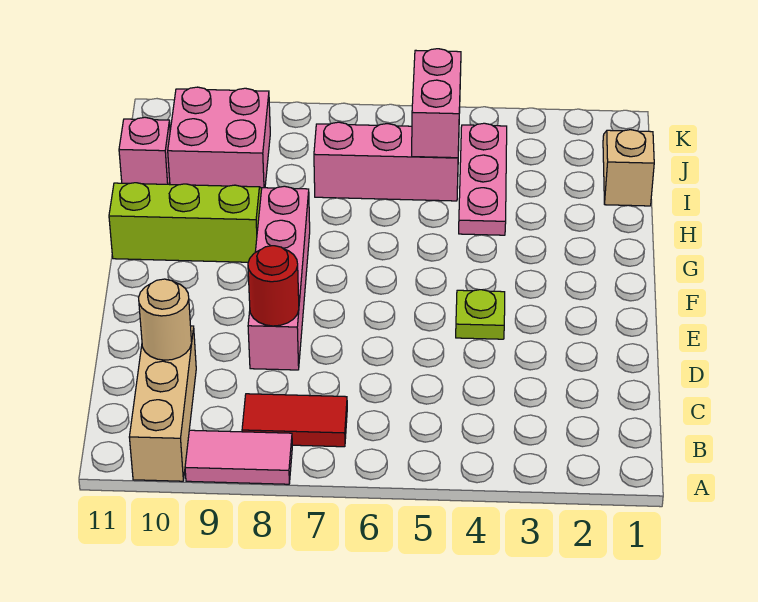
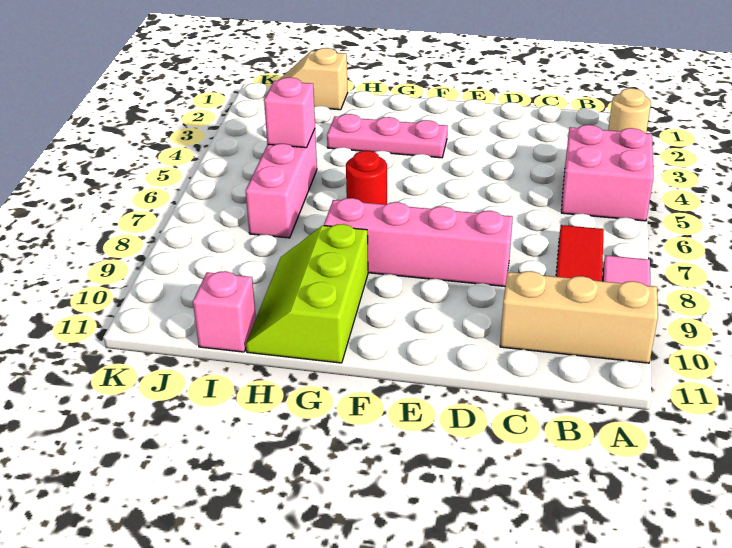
tan 1x1 round brick [139,279,192,360] -> tan 1x1 round brick moved to [608,88,651,133]
red 1x1 round brick [248,246,299,326] -> red 1x1 round brick moved to [346,151,387,205]
lime 1x1 plate [456,290,505,339] -> none
pink 1x3 plate [459,123,507,235] -> pink 1x3 plate moved to [327,114,448,158]
pink 1x2 brick [412,49,461,158] -> pink 1x1 brick [264,77,315,148]
pink 2x2 brick [168,87,270,188] -> pink 2x2 brick moved to [561,125,653,221]

